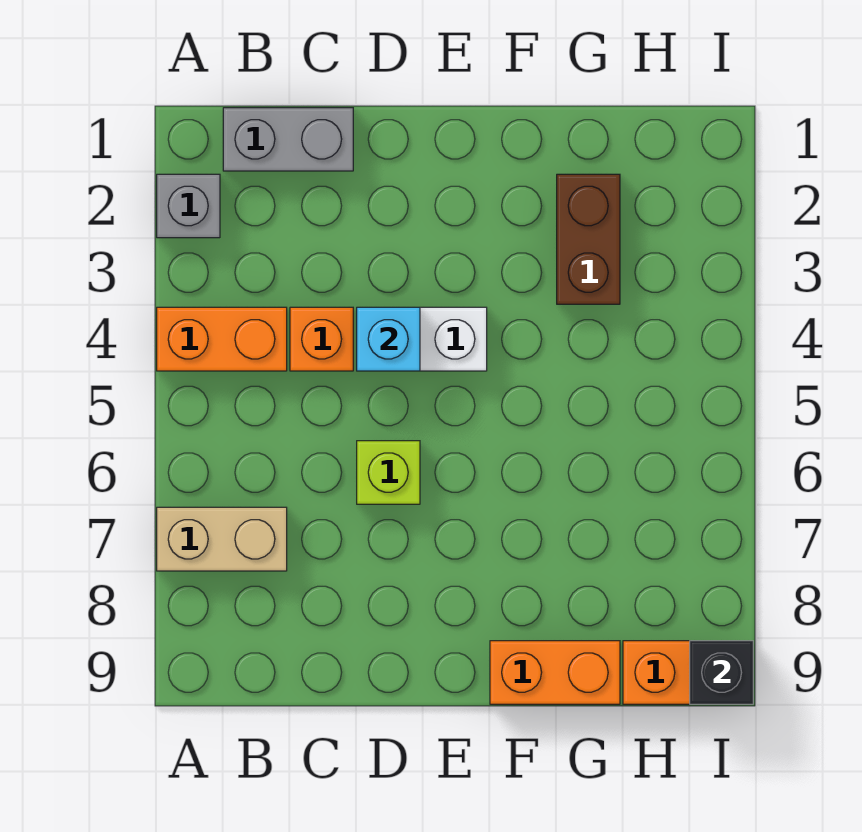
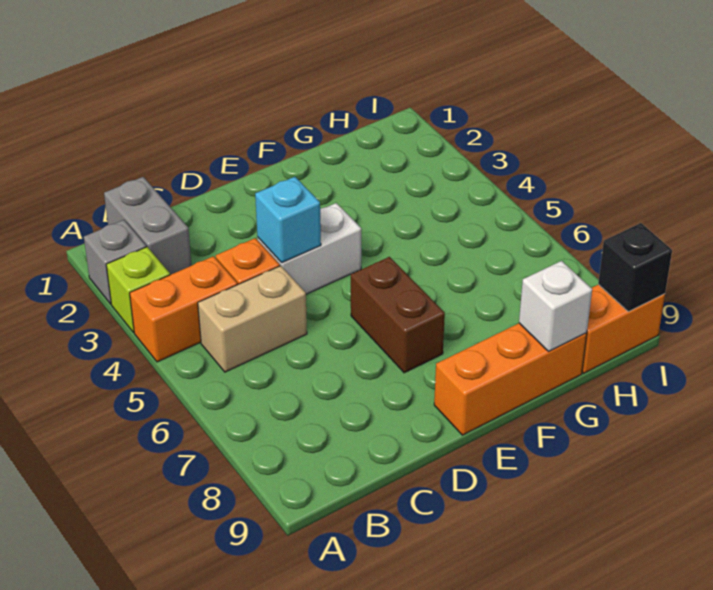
tan 1x2 brick [157,507,287,571] -> tan 1x2 brick moved to [198,266,307,372]
grey 1x2 brick [223,108,353,171] -> grey 1x2 brick turned to [104,177,192,275]
lime 1x1 brick [357,441,420,504] -> lime 1x1 brick moved to [106,247,170,333]
orange 1x2 brick [490,641,620,704] -> orange 1x3 brick [434,323,587,435]
brown 1x2 brick [557,174,620,304] -> brown 1x2 brick moved to [351,257,445,373]
none -> white 1x1 brick [519,261,592,351]

